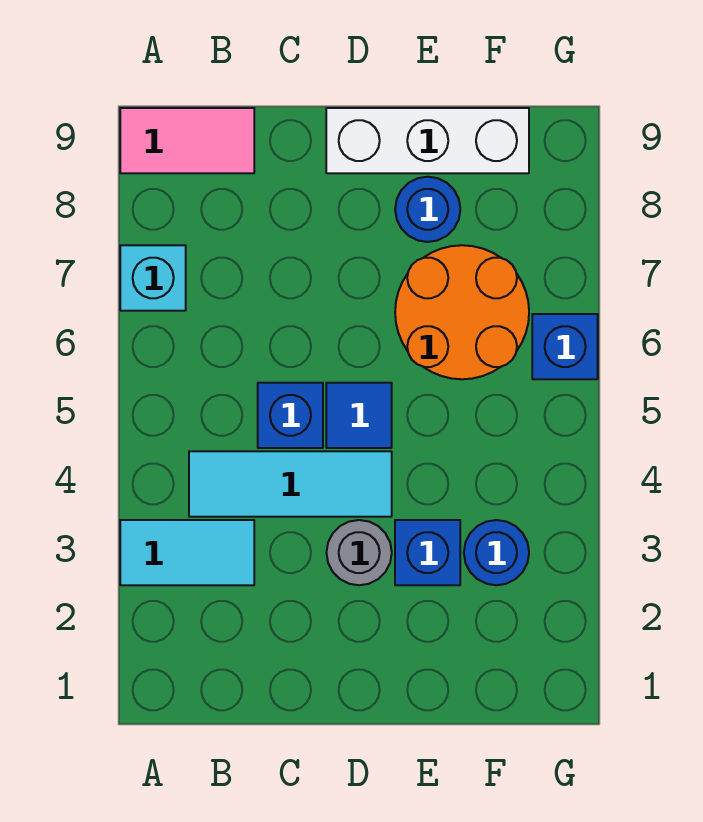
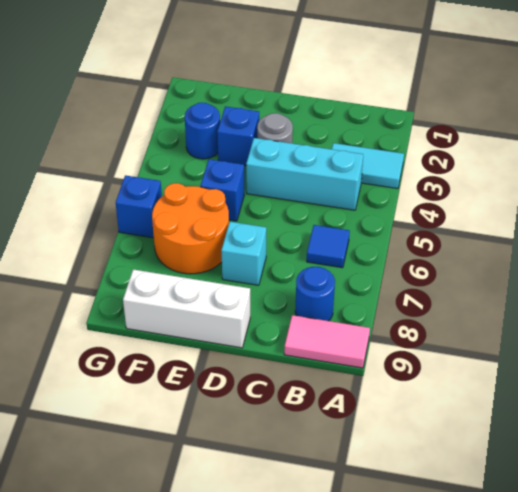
cyan 1x1 brick [120,245,186,311] -> cyan 1x1 brick moved to [221,222,266,285]
cyan 1x3 tile [189,451,392,517] -> cyan 1x3 brick [246,138,363,210]
blue 1x1 brick [258,383,323,448] -> blue 1x1 brick moved to [201,159,244,221]
blue 1x1 tile [326,383,392,448] -> blue 1x1 tile moved to [307,225,350,268]
blue 1x1 round brick [395,177,460,242] -> blue 1x1 round brick moved to [295,267,335,321]

